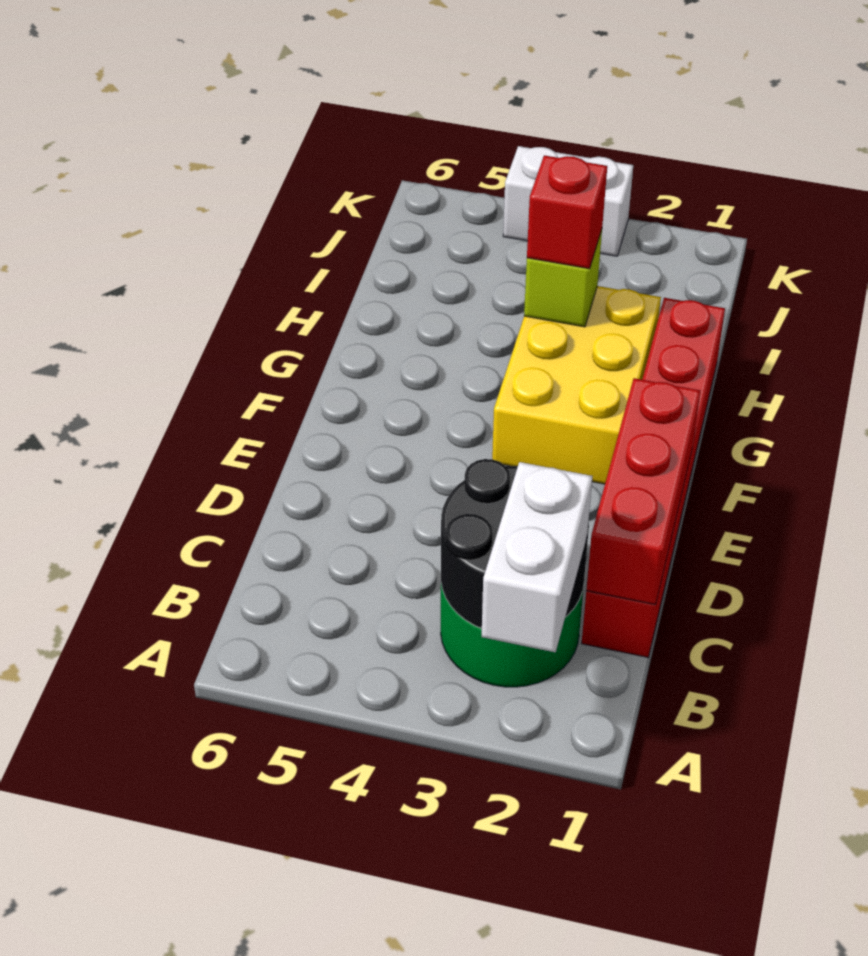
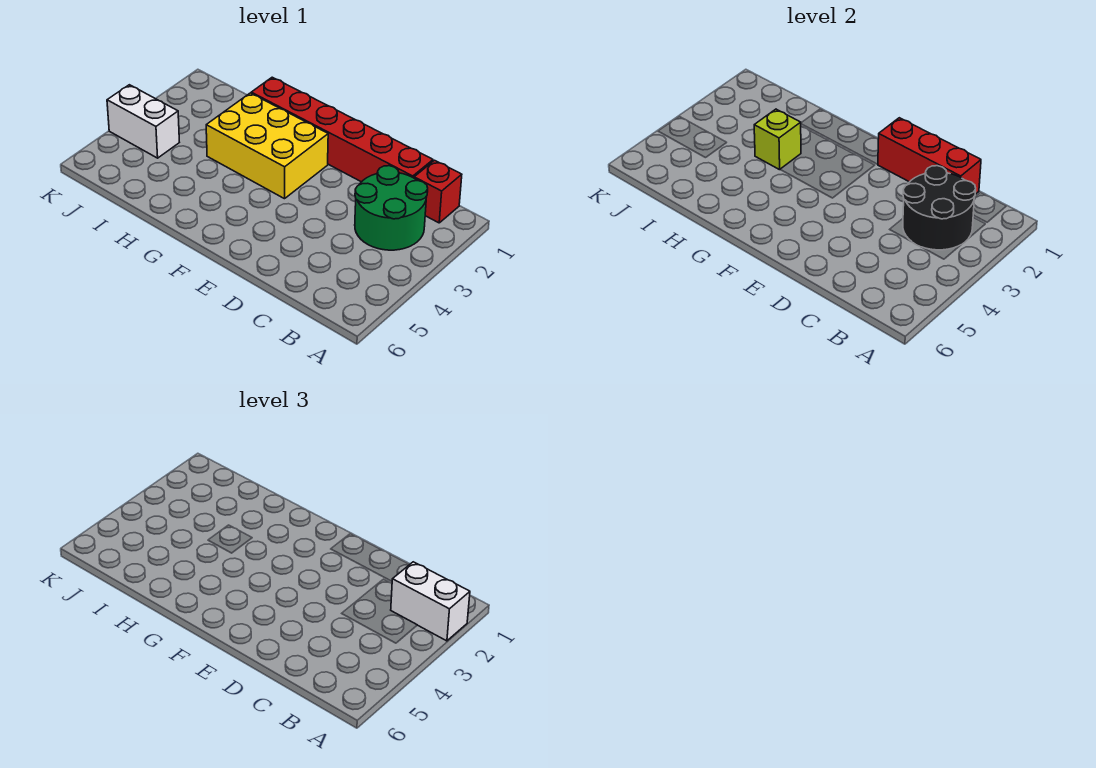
red 1x1 brick [527,155,607,269] -> red 1x1 brick moved to [414,160,462,223]
white 1x2 brick [503,146,633,256] -> white 1x2 brick turned to [107,85,179,158]

